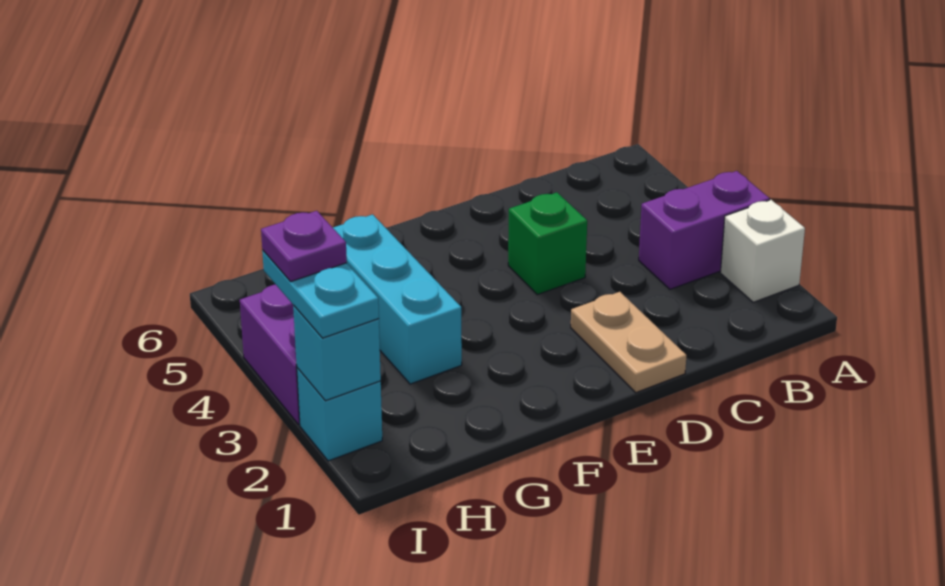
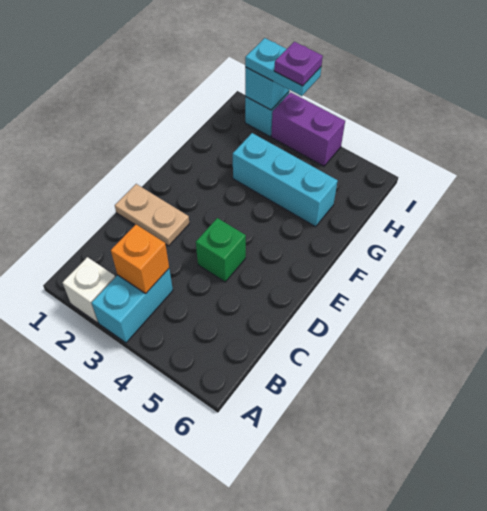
purple 1x2 brick [639,171,770,289] -> cyan 1x2 brick [91,269,173,343]
none -> orange 1x1 brick [111,224,169,293]

